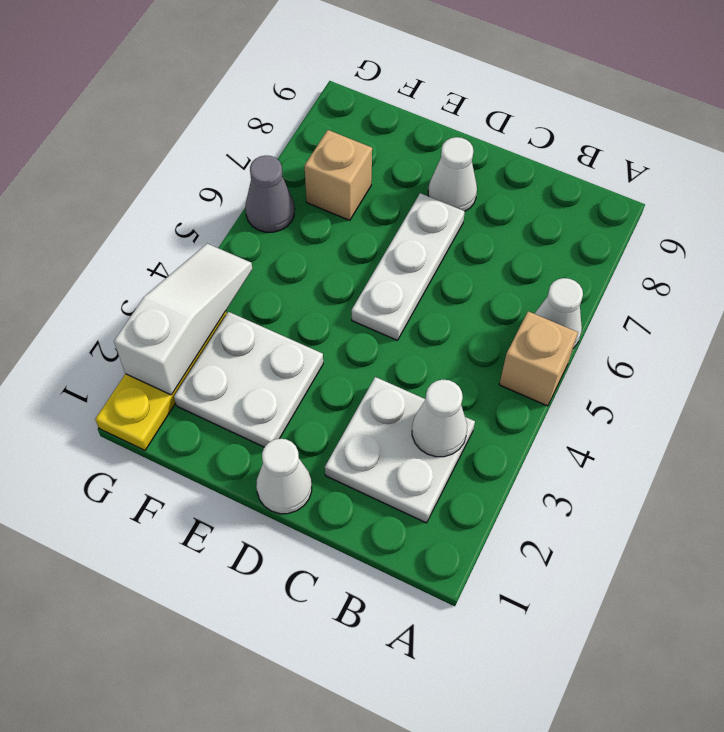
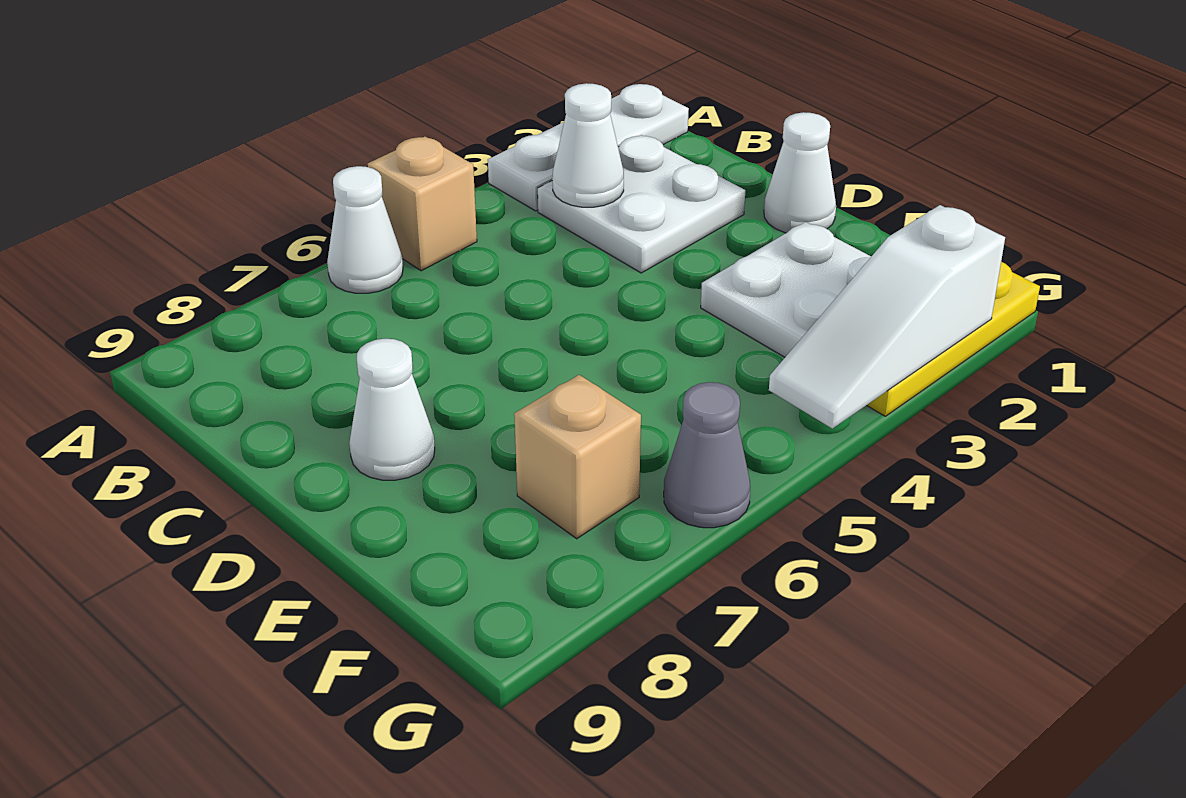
white 1x3 plate [352,193,465,340] -> white 1x3 plate moved to [488,84,689,211]

